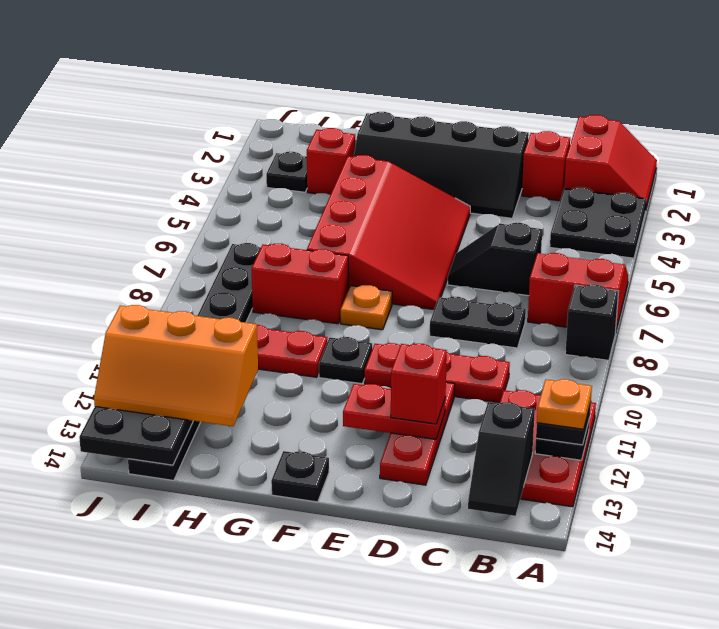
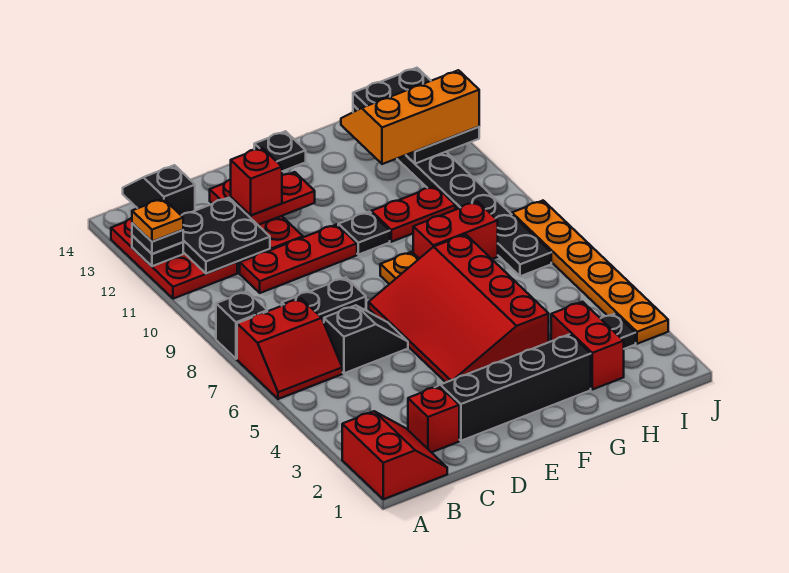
red 2x2 slope [564,115,657,208] -> red 2x2 slope turned to [342,411,447,499]
black 2x2 plate [550,187,646,258] -> black 2x2 plate moved to [181,198,270,274]
red 1x1 brick [306,128,355,195] -> red 1x2 brick [551,302,624,389]
none -> orange 1x6 plate [512,201,668,344]

